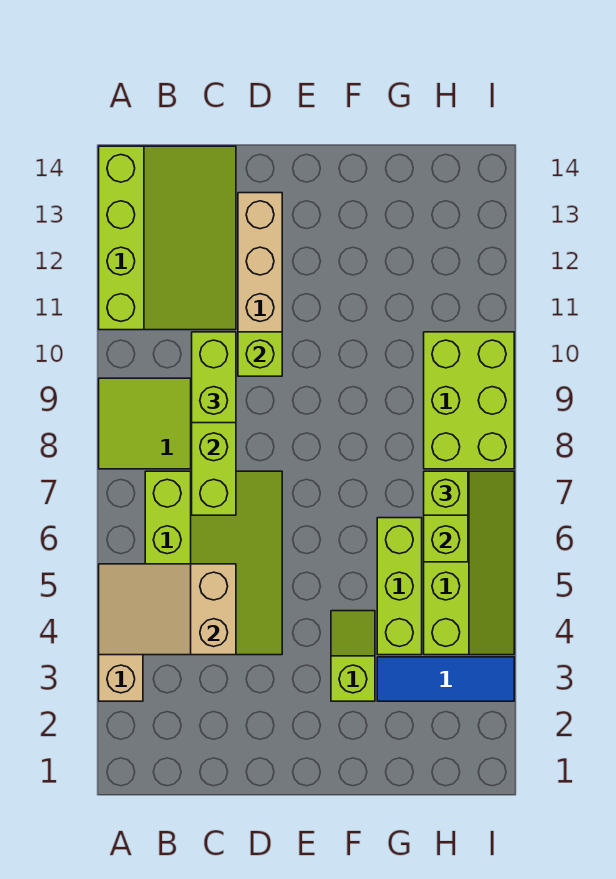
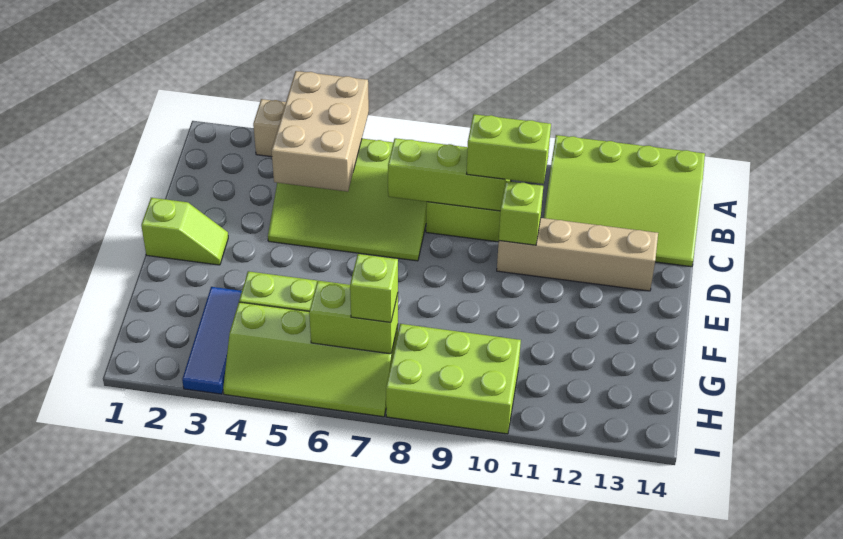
tan 2x3 slope [99,564,236,655] -> tan 2x3 brick [272,71,369,192]
lime 1x2 slope [331,611,375,701] -> lime 1x2 slope moved to [141,198,228,265]

